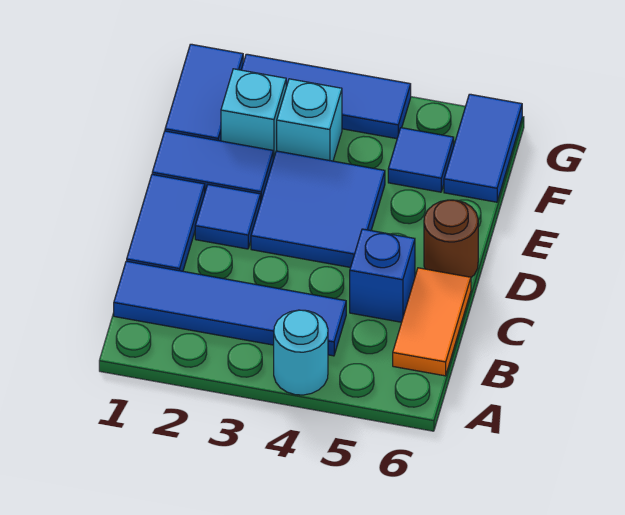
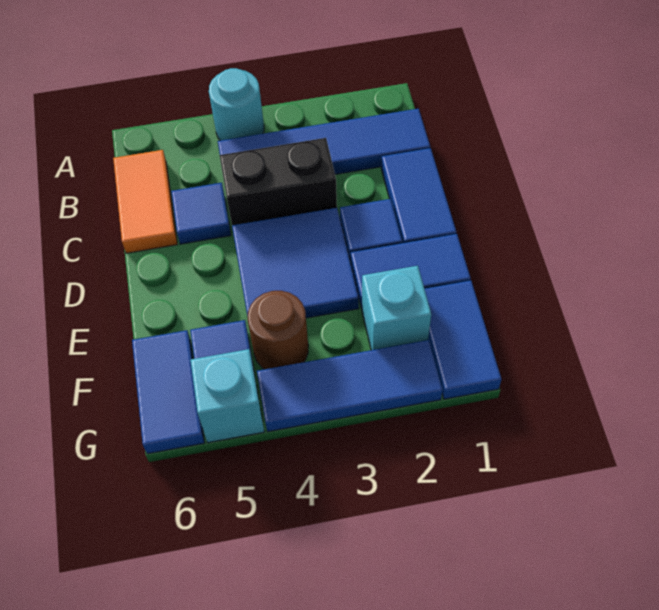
none -> black 1x2 brick [220,138,337,225]
blue 1x1 brick [350,229,415,322] -> blue 1x1 tile [171,183,231,244]
brown 1x1 round brick [424,200,478,277] -> brown 1x1 round brick moved to [248,291,308,369]
cyan 1x1 brick [277,79,342,161] -> cyan 1x1 brick moved to [191,349,264,443]

